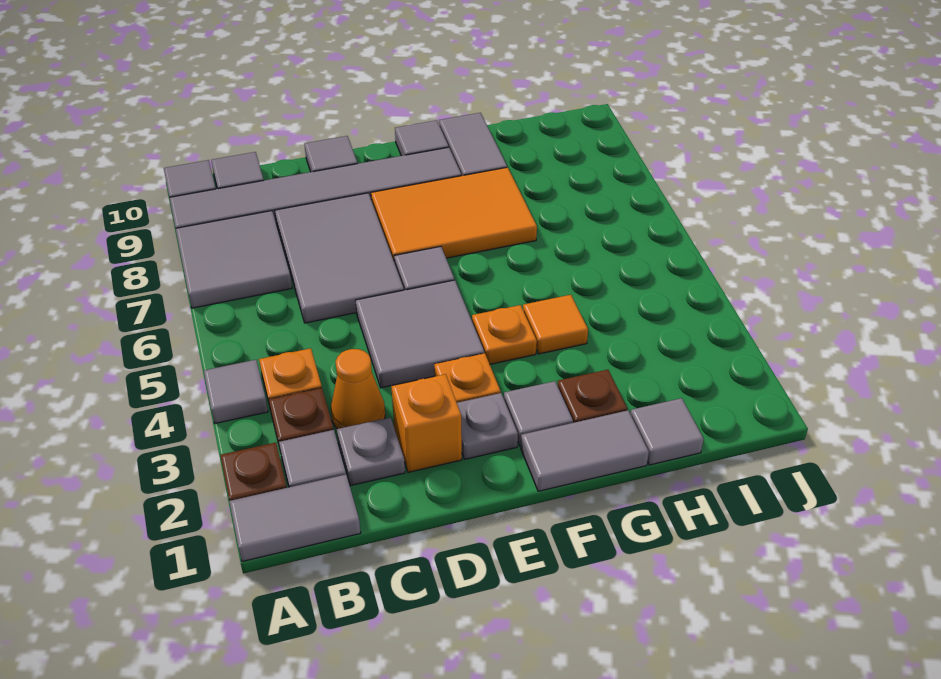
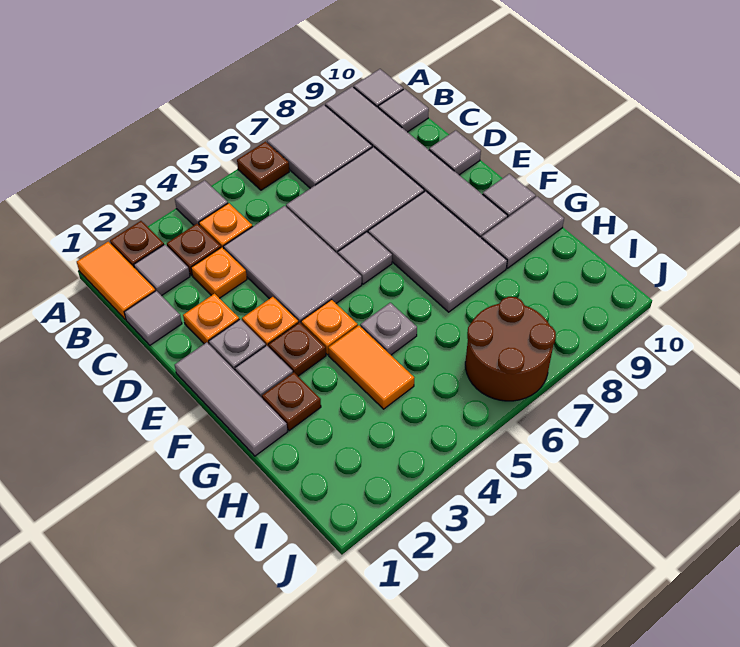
grey 1x2 tile [229,475,361,561] -> orange 1x2 tile [77,242,155,319]
none -> brown 1x1 plate [237,142,289,190]
grey 1x1 plate [337,417,405,486] -> grey 1x1 plate moved to [360,303,417,355]
orange 1x1 cone [331,349,385,429] -> orange 1x1 plate [191,247,247,298]
orange 1x1 brick [391,374,462,472] -> orange 1x1 plate [183,294,239,344]
grey 2x2 tile [355,280,484,388] -> grey 2x3 tile [223,206,362,323]
orange 2x3 tile [371,167,537,263] -> grey 2x3 tile [368,191,507,312]
grey 1x2 tile [521,410,649,491] -> grey 1x3 tile [175,342,287,456]
none -> brown 1x1 plate [268,322,326,376]
orange 1x1 tile [523,295,588,354] -> orange 1x2 tile [328,325,414,409]
grey 1x1 tile [631,398,704,465] -> grey 1x1 tile moved to [124,291,182,345]
none -> brown 2x2 round brick [465,297,556,401]

